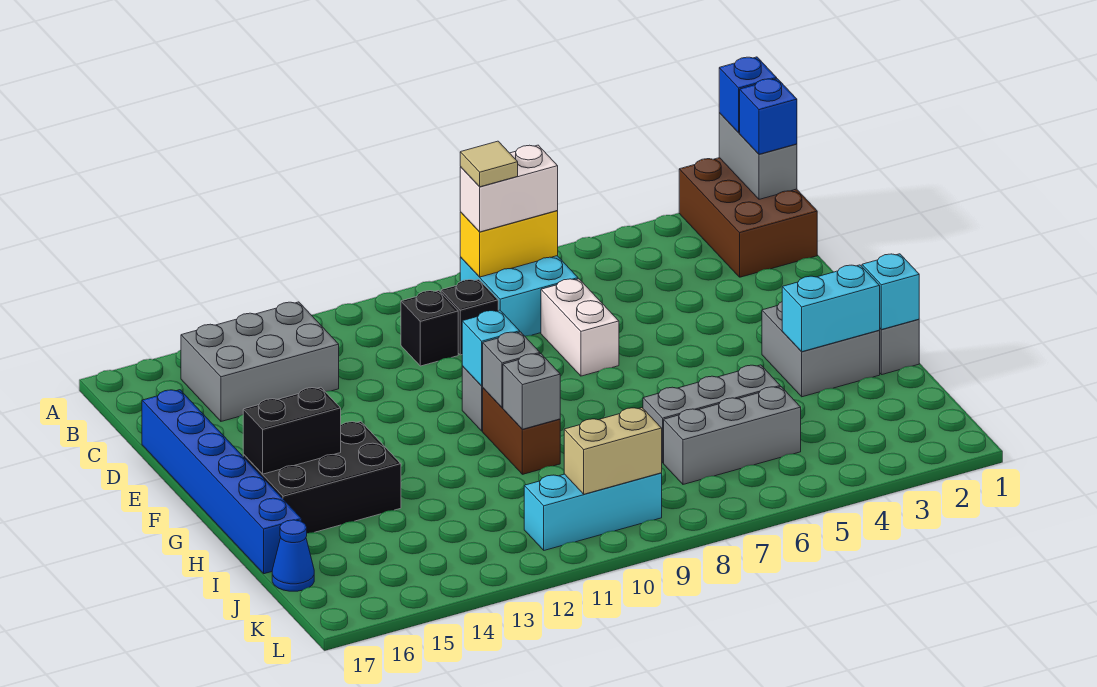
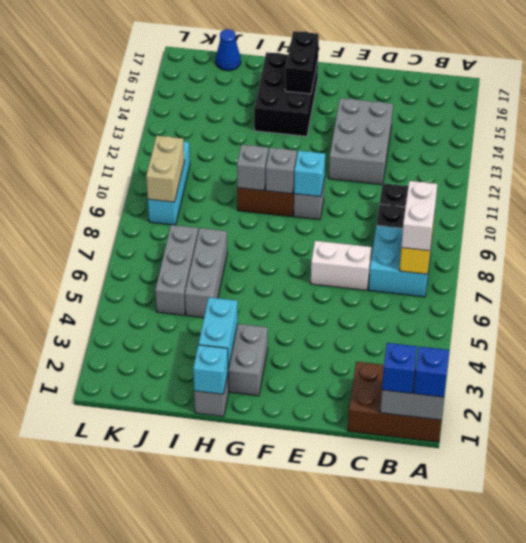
tan 1x1 tile [460,141,518,187] -> none
grey 2x3 brick [181,302,339,421] -> grey 2x3 brick moved to [329,98,393,185]
blue 1x6 brick [142,390,302,574] -> none

